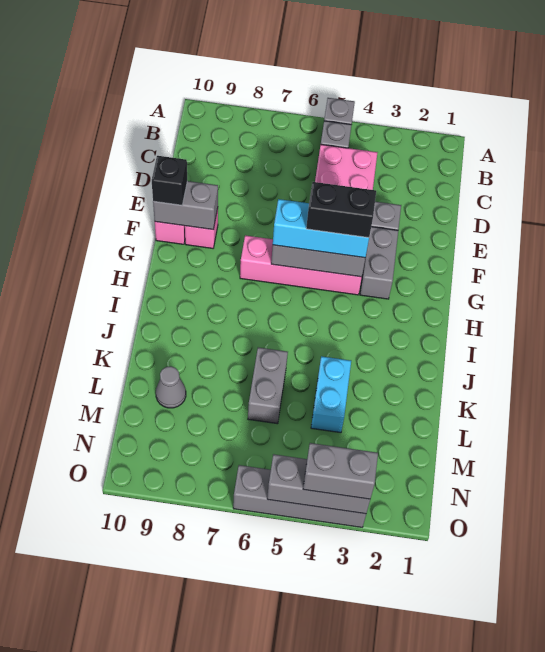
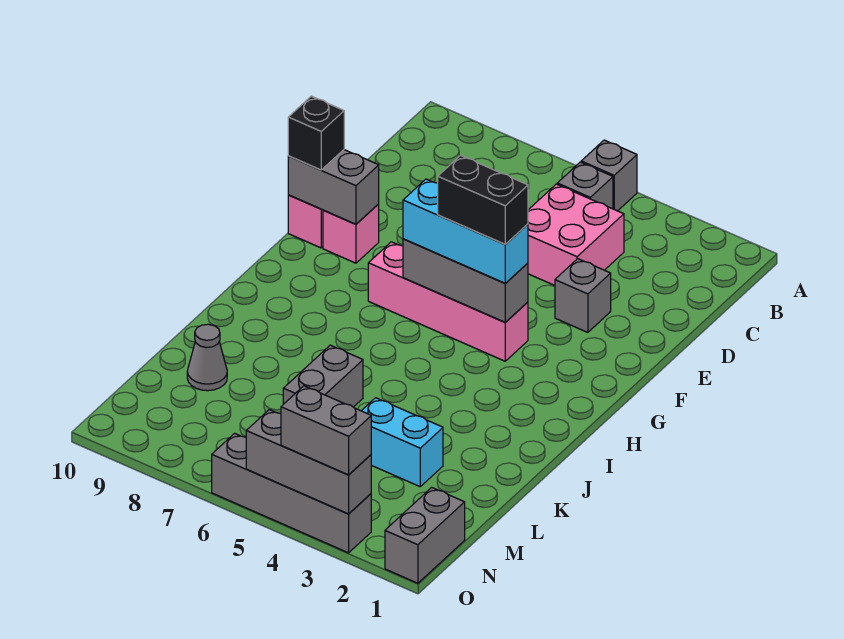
grey 1x2 brick [360,227,398,299] -> grey 1x2 brick moved to [385,487,465,583]
cyan 1x2 brick [311,356,351,433] -> cyan 1x2 brick turned to [362,398,443,487]

